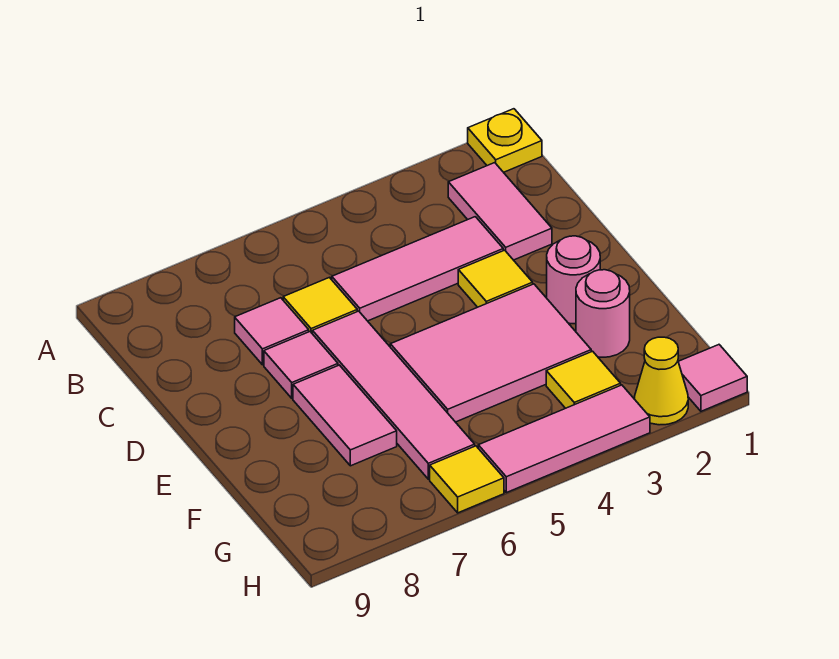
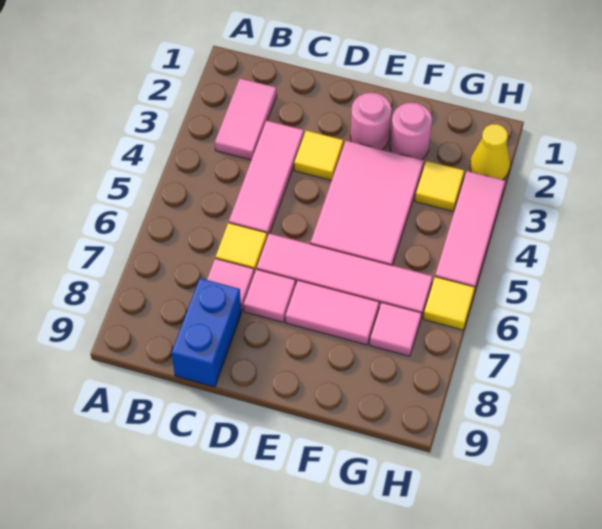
yellow 1x1 plate [468,109,542,172] -> none
pink 1x2 tile [448,163,552,260] -> pink 1x2 tile turned to [215,78,277,160]
none -> blue 1x2 brick [172,278,241,387]
pink 1x1 tile [678,345,747,411] -> pink 1x1 tile moved to [370,303,422,356]

